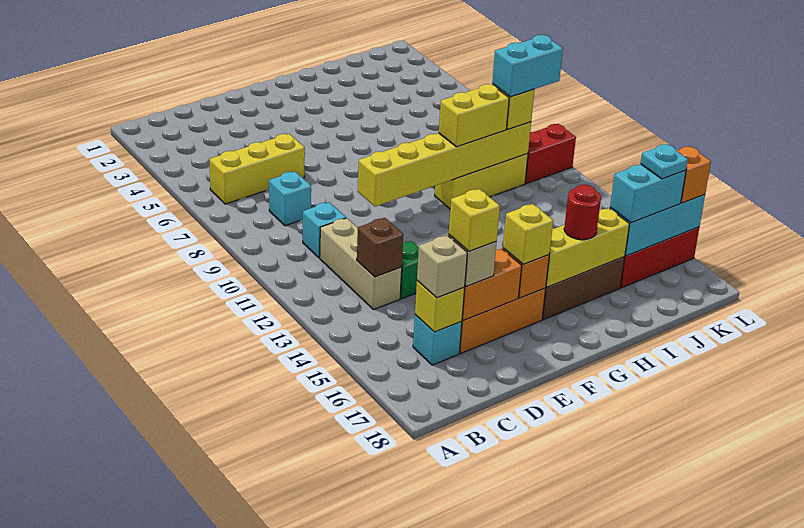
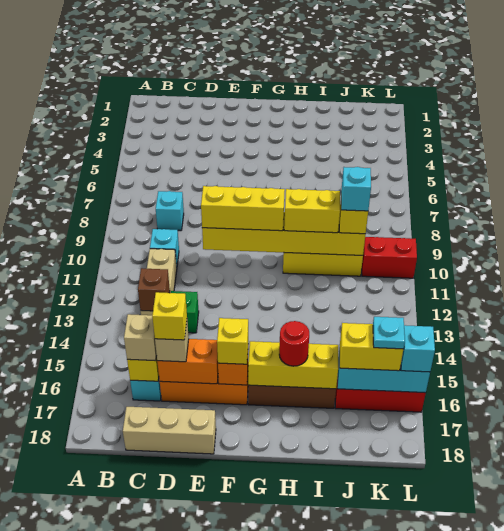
yellow 1x3 brick [210,134,305,204] -> yellow 1x3 brick moved to [201,186,285,231]
none -> tan 1x3 brick [123,407,216,454]
cyan 1x2 brick [492,35,563,97] -> cyan 1x1 brick [341,167,371,211]
cyan 1x2 brick [610,164,686,223] -> yellow 1x2 brick [340,323,403,371]
orange 1x1 brick [677,146,711,203] -> cyan 1x1 brick [401,325,435,372]

